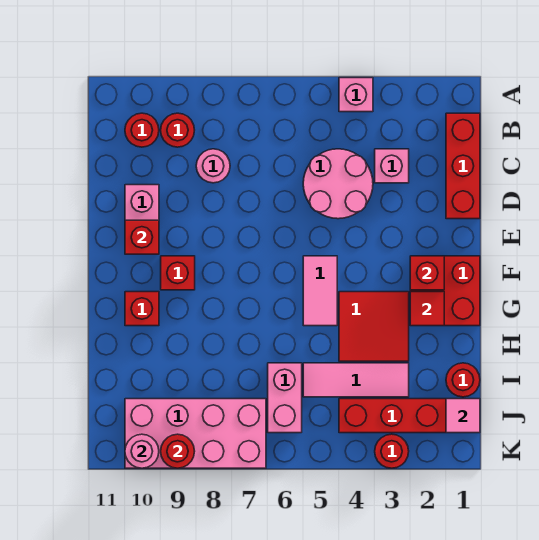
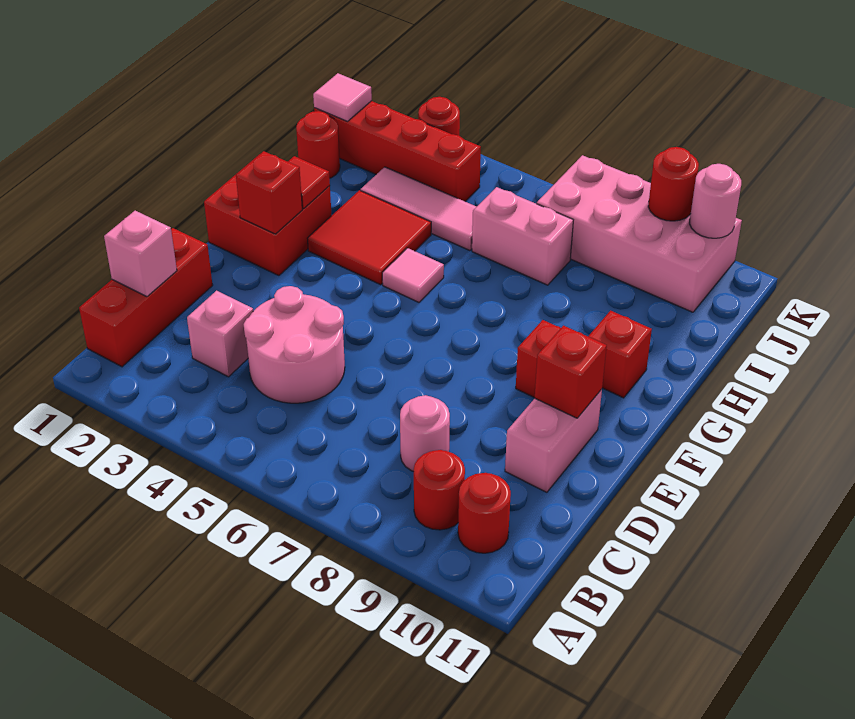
pink 1x1 brick [339,78,373,112] -> pink 1x1 brick moved to [104,211,177,297]
pink 1x2 tile [303,256,337,326] -> pink 1x1 tile [382,248,444,302]
pink 1x2 brick [268,363,302,433] -> pink 1x2 brick turned to [472,187,573,285]

